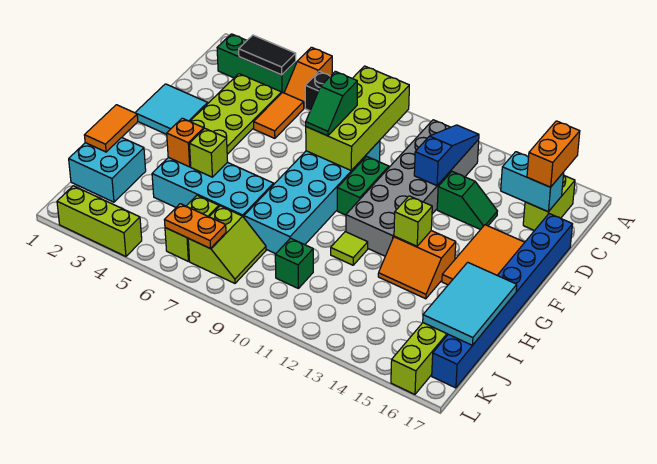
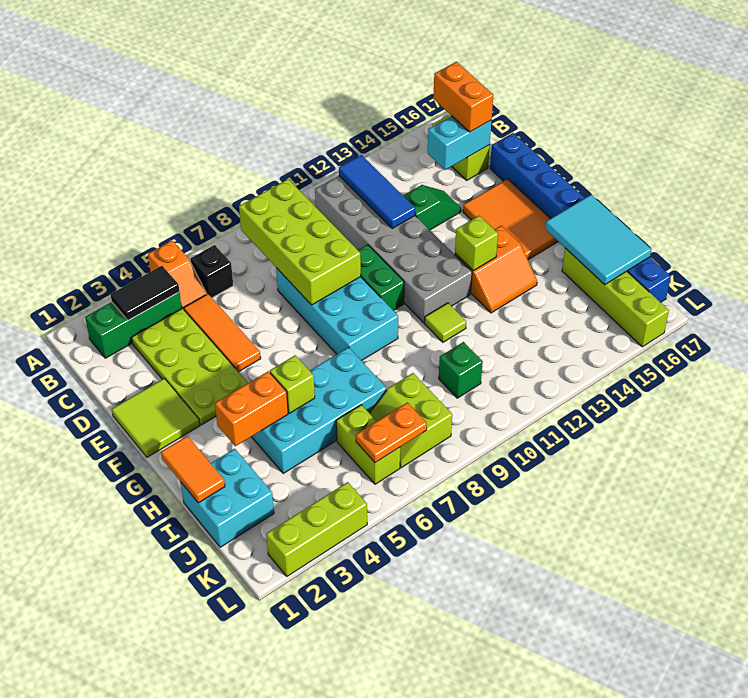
blue 1x3 slope [414,125,479,186] -> blue 1x3 tile [339,155,415,228]
orange 1x2 tile [254,93,304,138] -> orange 1x3 tile [184,294,261,372]
cyan 2x6 brick [244,141,380,254] -> cyan 2x4 brick [276,268,398,361]
green 1x2 slope [306,71,357,136] -> none
cyan 2x2 tile [135,84,208,134] -> lime 2x2 tile [112,378,200,457]
orange 1x1 brick [167,118,204,167] -> orange 1x2 brick [215,371,288,446]
lime 2x2 slope [188,206,266,283] -> lime 2x2 slope turned to [370,373,452,468]

